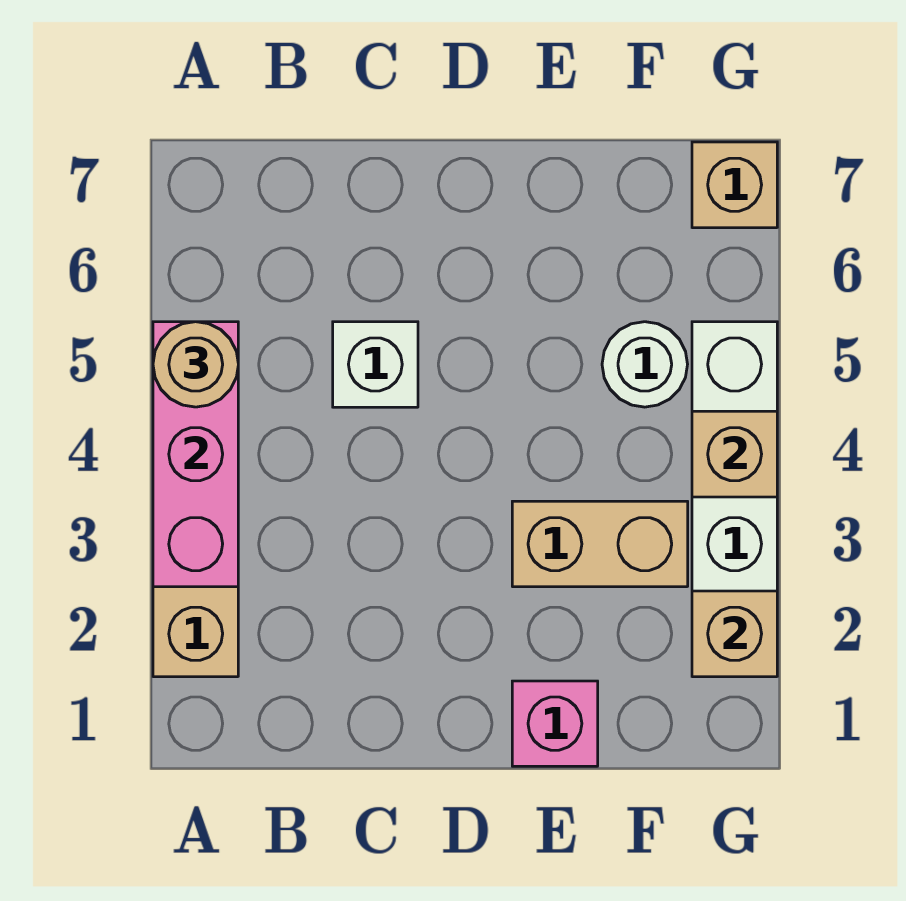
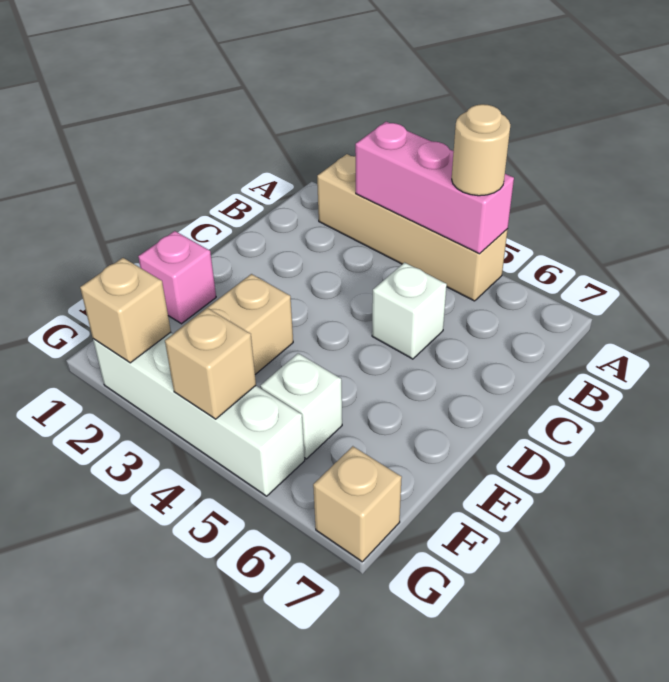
white 1x1 round brick [602,322,688,407] -> white 1x1 brick [260,353,342,459]

